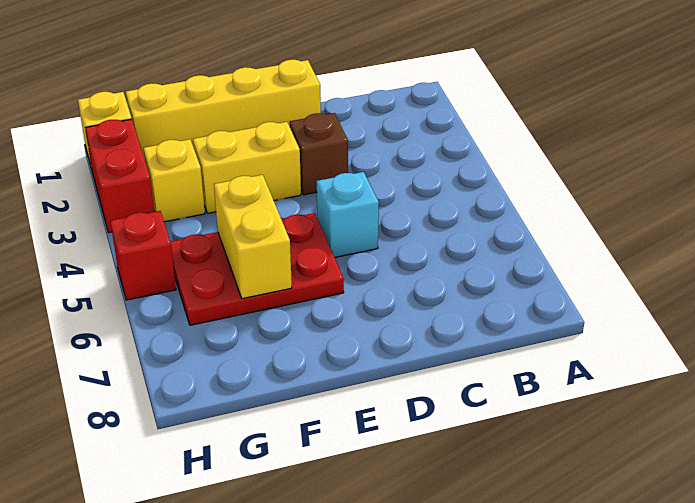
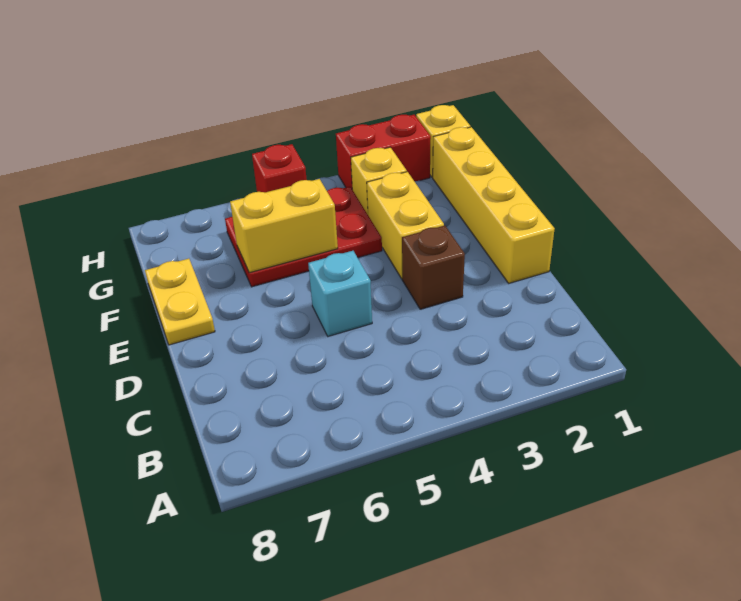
red 2x3 plate [170,213,344,325] -> red 2x3 plate turned to [225,187,382,287]
none -> yellow 1x2 plate [145,259,215,345]

